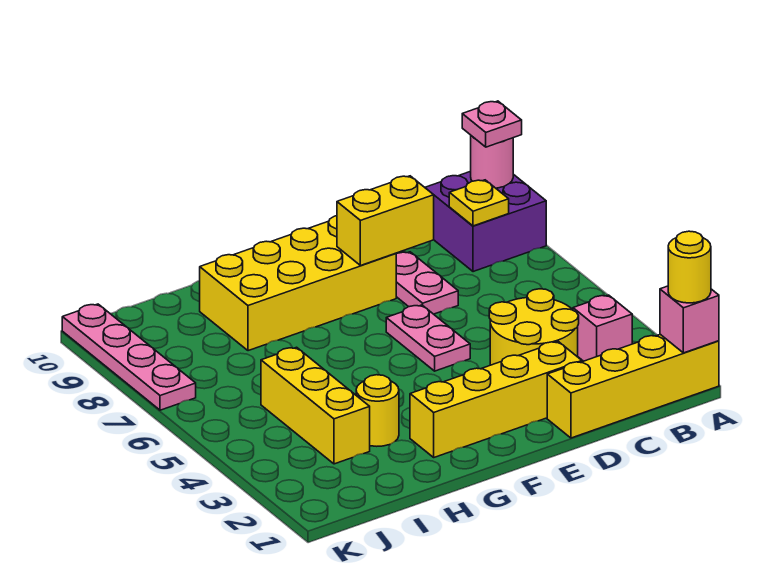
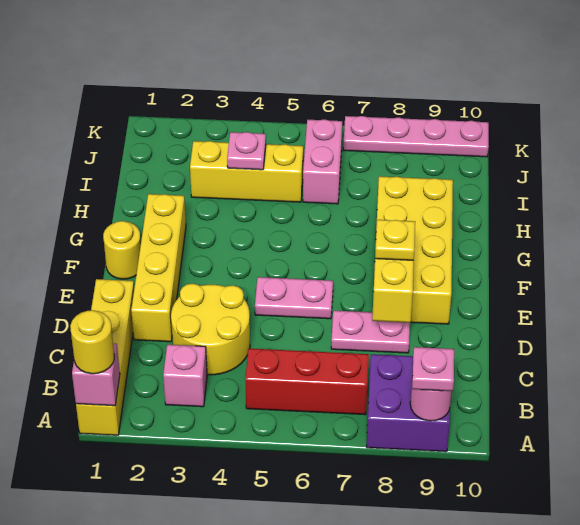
none -> red 1x3 brick [245,348,369,415]
yellow 1x1 plate [449,180,509,226] -> yellow 1x1 plate moved to [375,220,415,260]
yellow 1x1 round brick [356,375,399,446] -> yellow 1x1 round brick moved to [103,221,141,279]
none -> pink 1x1 plate [227,132,266,170]
none -> pink 1x2 brick [303,119,342,204]

